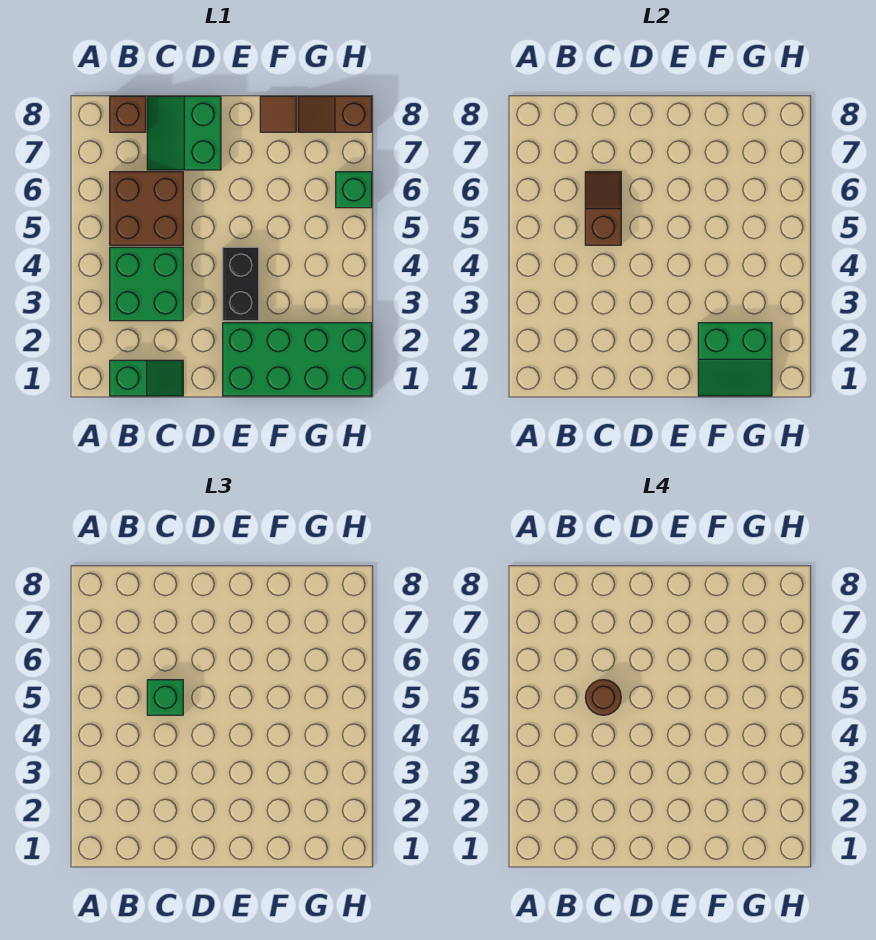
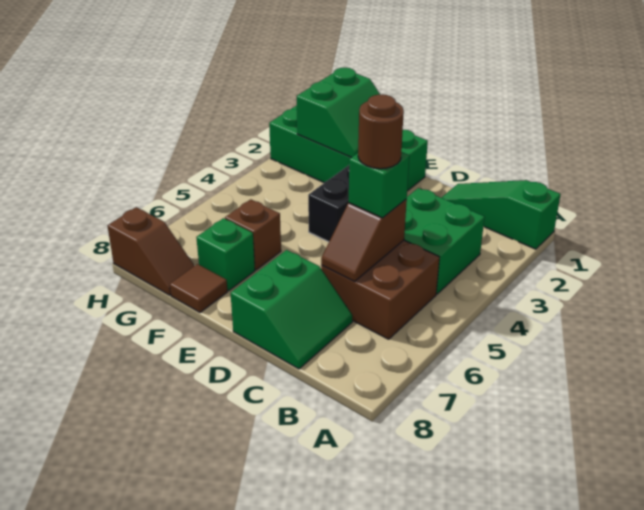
green 1x2 slope [110,360,183,396] -> green 1x3 slope [441,180,561,249]
brown 1x1 brick [110,96,146,132] -> brown 1x1 brick moved to [225,199,281,270]
green 2x2 slope [698,323,772,396] -> green 2x2 slope turned to [297,68,380,158]
green 1x1 brick [336,172,372,208] -> green 1x1 brick moved to [196,218,255,291]

